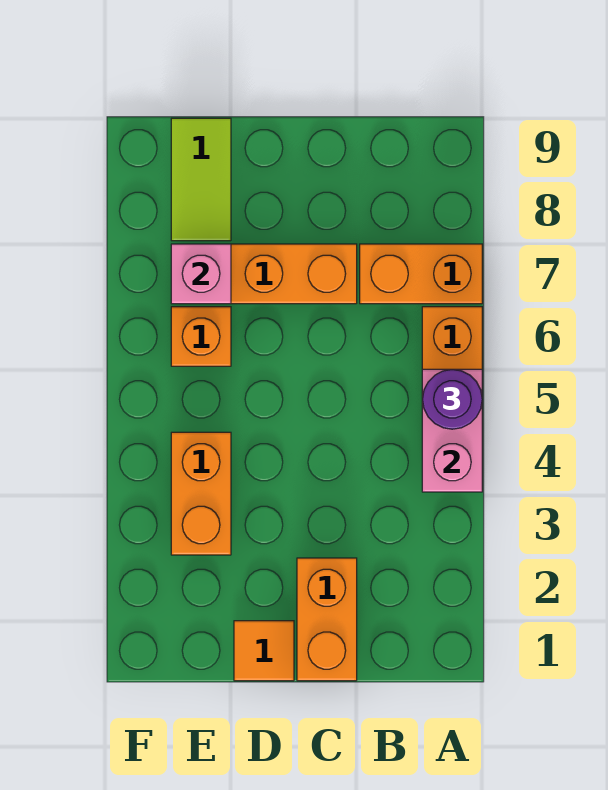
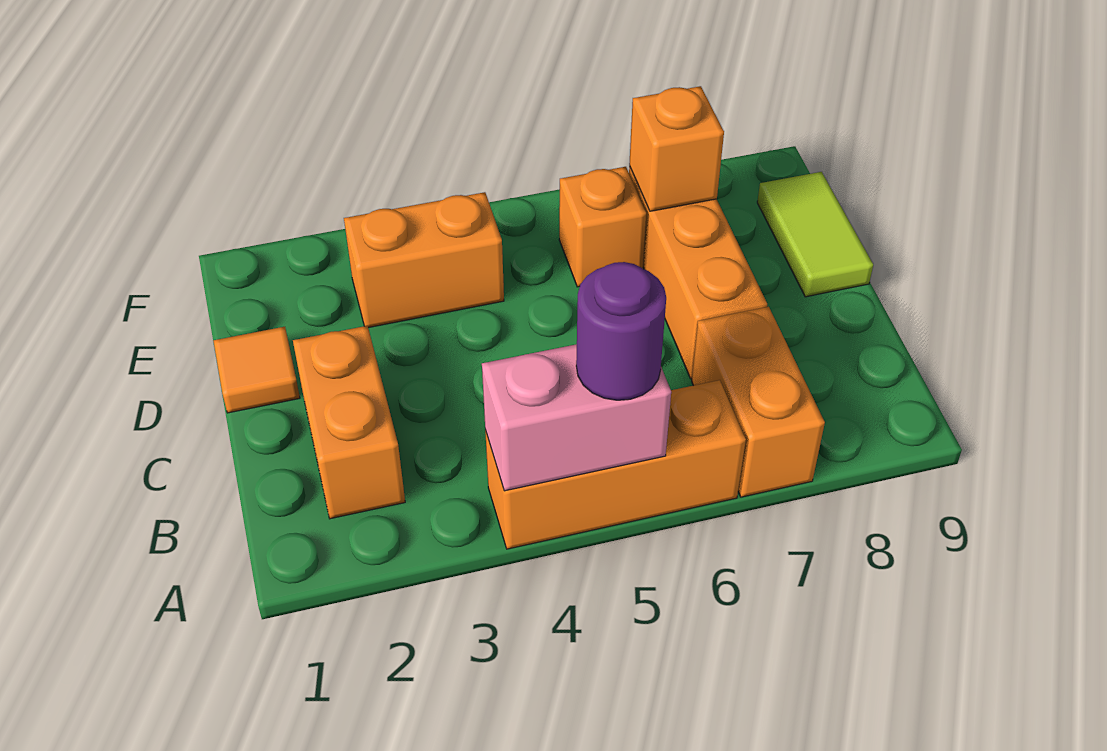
orange 1x2 brick [297,558,357,681] -> orange 1x2 brick turned to [293,326,405,519]
pink 1x1 brick [171,244,231,304] -> orange 1x1 brick [629,86,724,211]
lime 1x2 tile [171,118,231,241] -> lime 1x2 tile turned to [757,172,873,297]

